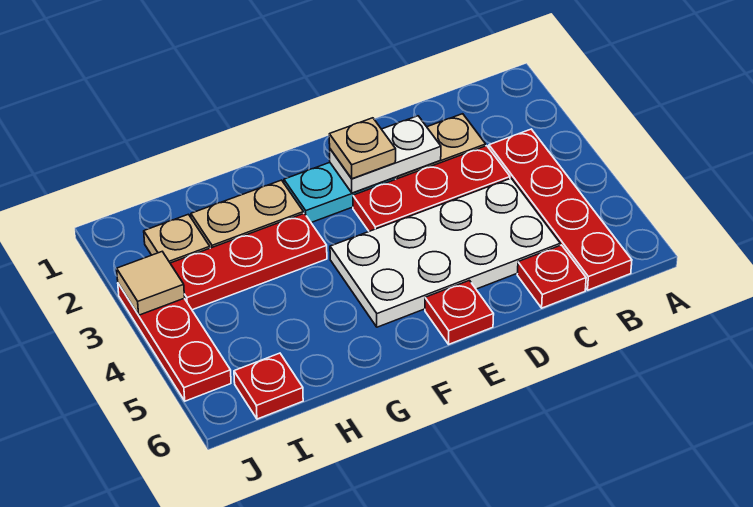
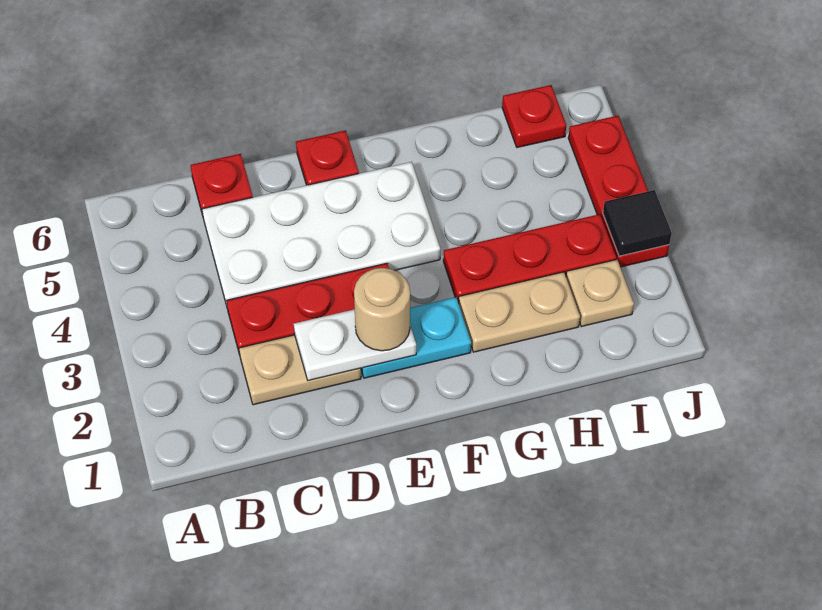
red 1x4 plate [489,129,632,290] -> none
tan 1x1 plate [329,118,396,179] -> tan 1x1 round brick [354,268,410,351]
tan 1x1 tile [117,252,185,315] -> black 1x1 tile [603,190,672,256]

